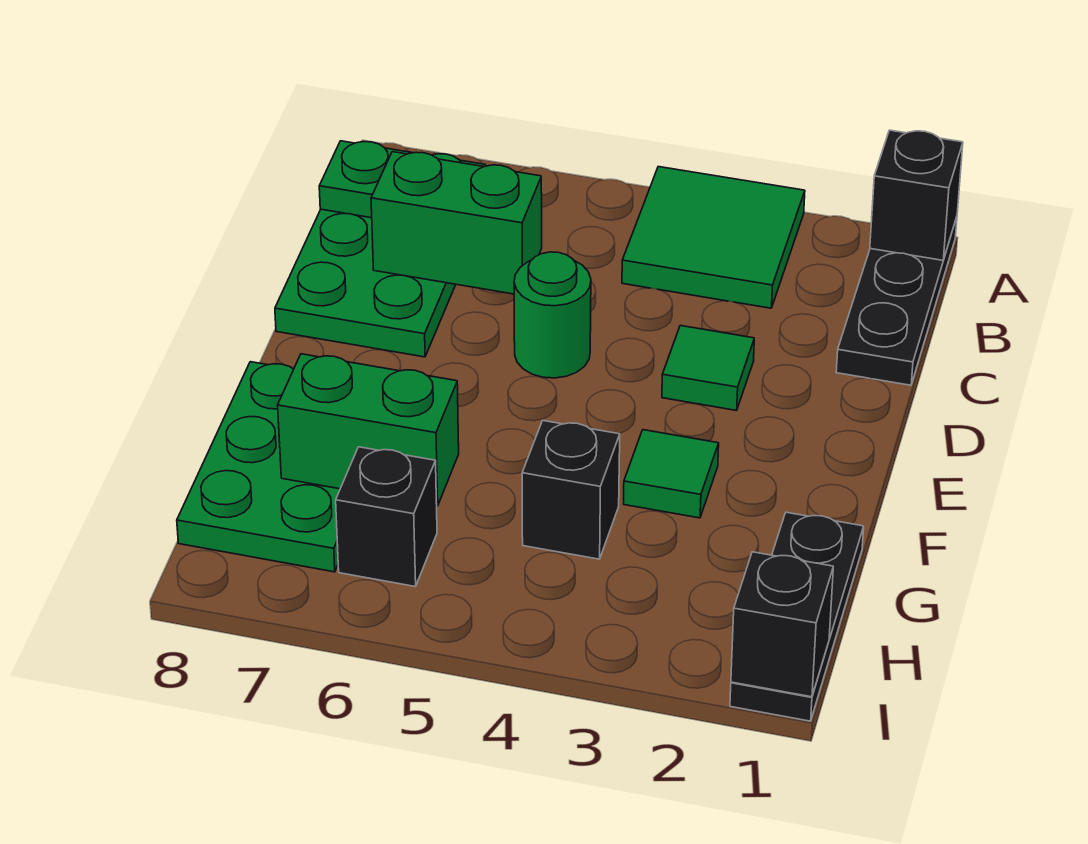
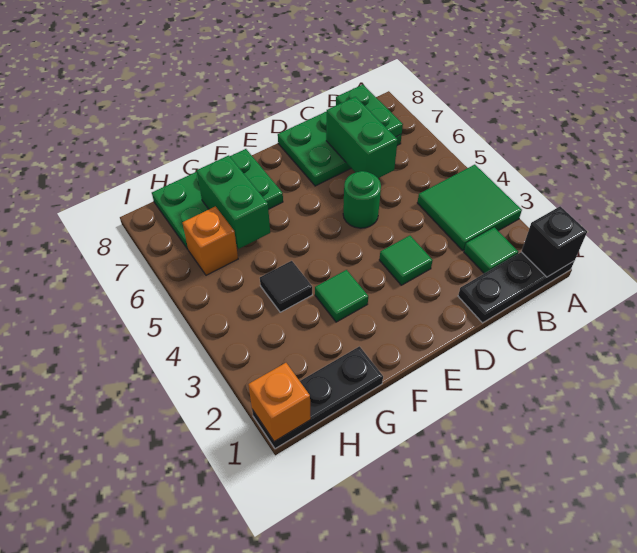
none -> green 1x1 tile [464,227,518,273]
black 1x1 brick [522,421,620,559] -> black 1x1 tile [260,261,312,312]
black 1x1 brick [336,447,437,587] -> orange 1x1 brick [182,206,238,275]
black 1x1 brick [731,552,833,697] -> orange 1x1 brick [248,363,311,442]

